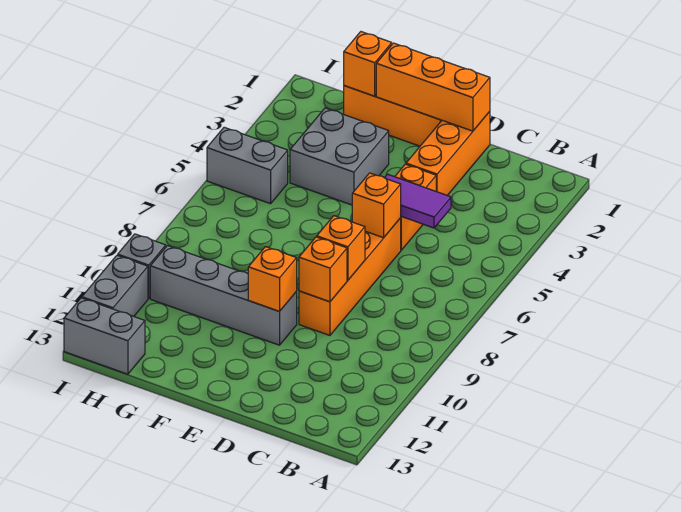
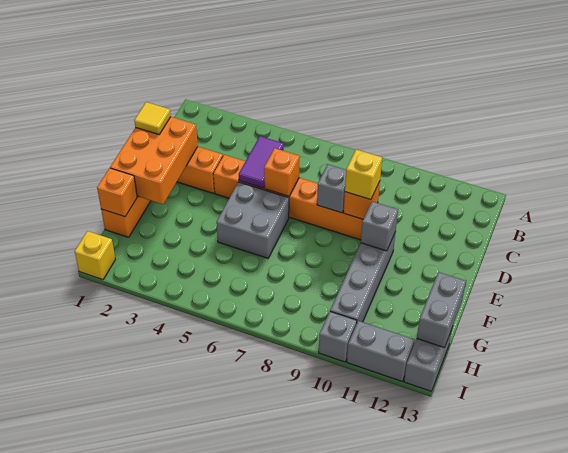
orange 1x3 brick [376,43,490,131] -> orange 2x3 brick [110,117,198,204]
none -> yellow 1x1 tile [134,102,171,134]
orange 1x1 brick [317,216,365,280] -> grey 1x1 brick [317,164,346,213]
none -> yellow 1x1 brick [345,150,382,200]
orange 1x1 brick [248,247,297,311] -> grey 1x1 brick [361,201,398,251]
grey 2x2 brick [290,108,389,205] -> grey 2x2 brick moved to [216,182,289,258]
grey 1x2 brick [207,127,288,204] -> grey 1x2 brick moved to [417,272,466,348]
none -> yellow 1x1 brick [75,231,115,280]

